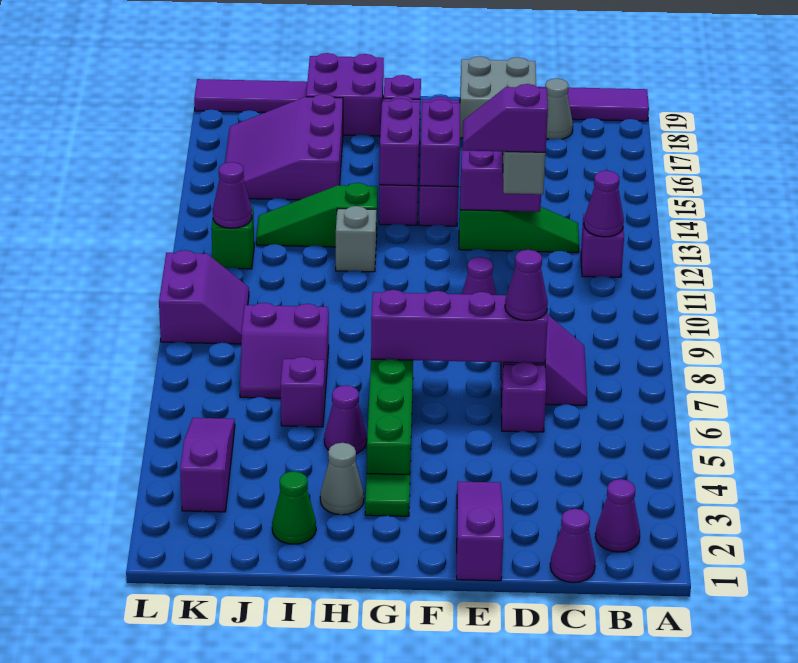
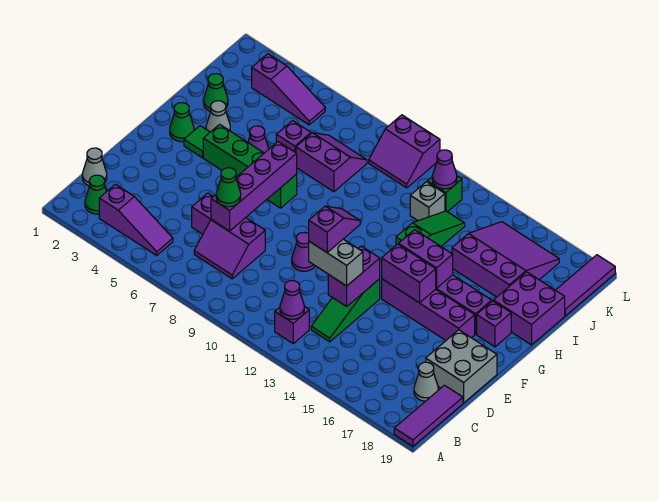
purple 1x1 cone [595,479,640,552] -> green 1x1 cone [85,175,107,214]
purple 1x1 cone [550,509,595,582] -> grey 1x1 cone [82,148,107,186]
purple 1x1 cone [505,250,548,321] -> green 1x1 cone [216,168,241,207]
purple 1x3 slope [457,481,503,581] -> purple 1x3 slope moved to [99,184,173,255]
none -> green 1x1 cone [170,103,194,142]
grey 1x1 brick [336,206,376,272] -> grey 1x1 brick moved to [410,182,445,221]
purple 2x2 slope [240,303,329,398] -> purple 2x2 slope turned to [296,133,367,192]

